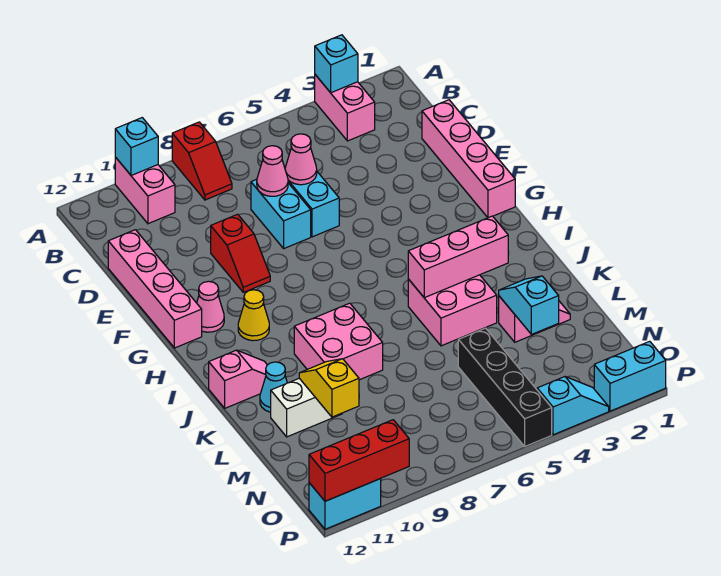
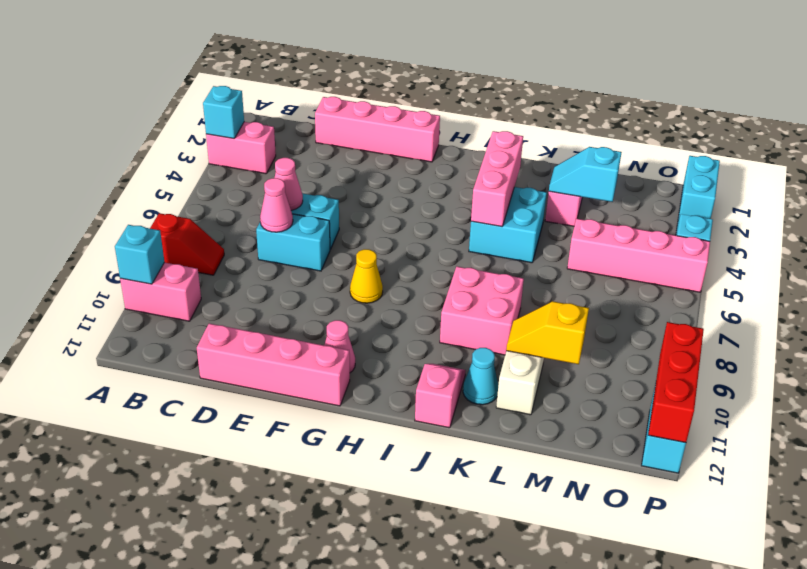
red 1x2 slope [211,214,270,292] -> none
yellow 1x1 cone [238,290,269,341] -> yellow 1x1 cone moved to [350,249,383,303]
pink 2x2 brick [408,275,497,346] -> cyan 2x2 brick [469,187,547,263]
black 1x4 brick [458,328,552,446] -> pink 1x4 brick [567,219,710,292]

